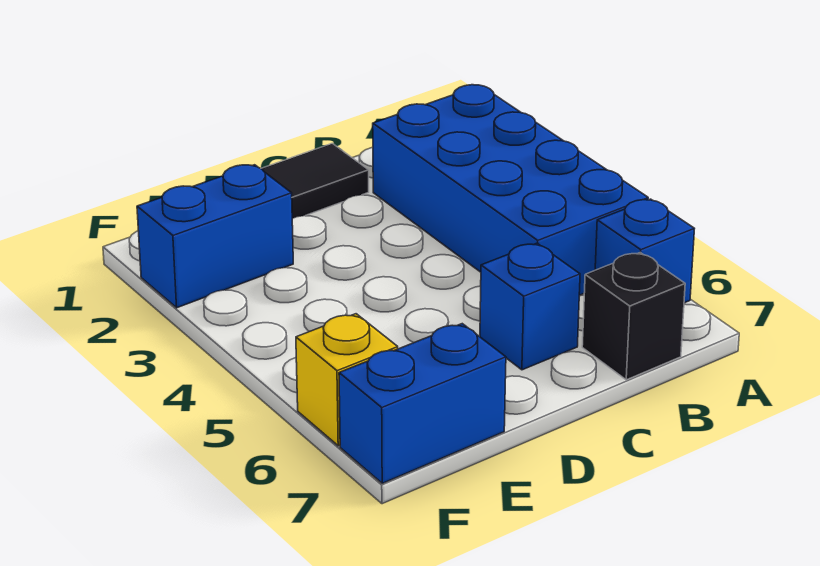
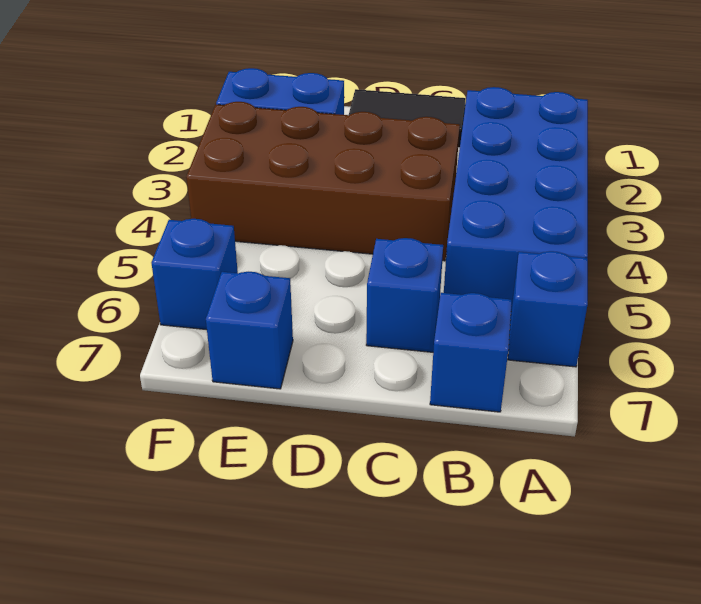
black 1x1 brick [582,252,685,380] -> blue 1x1 brick [430,293,512,412]
none -> brown 2x4 brick [186,102,460,261]
blue 1x2 brick [339,324,506,483] -> blue 1x1 brick [206,272,293,389]
yellow 1x1 brick [296,314,398,446] -> blue 1x1 brick [152,219,238,330]

